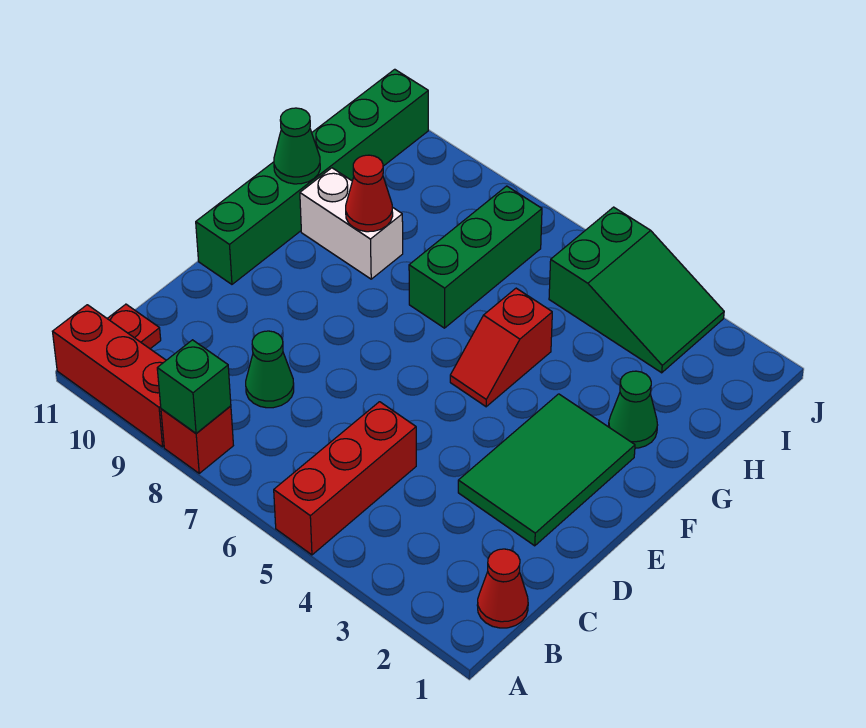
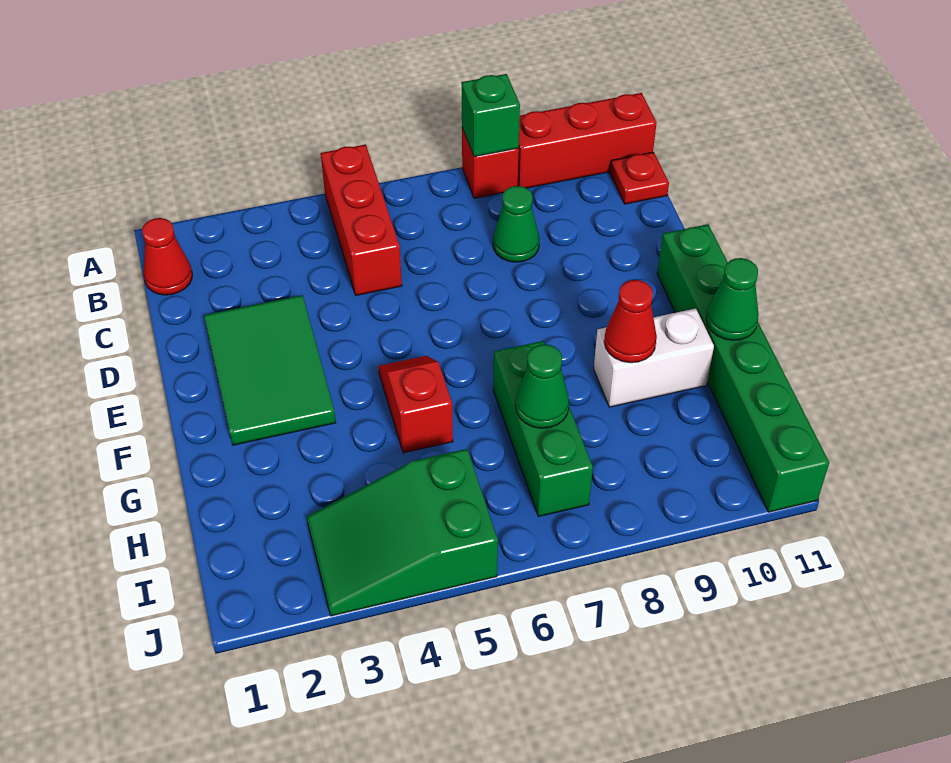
green 1x1 cone [609,371,657,448] -> green 1x1 cone moved to [515,344,569,428]

